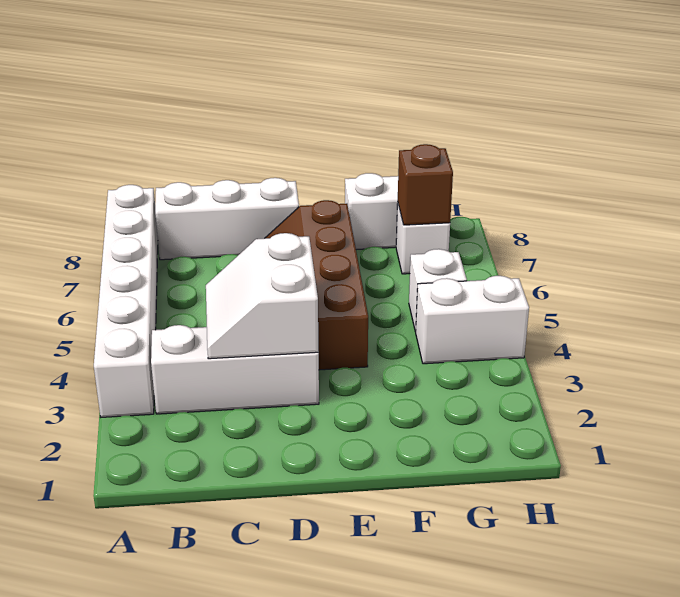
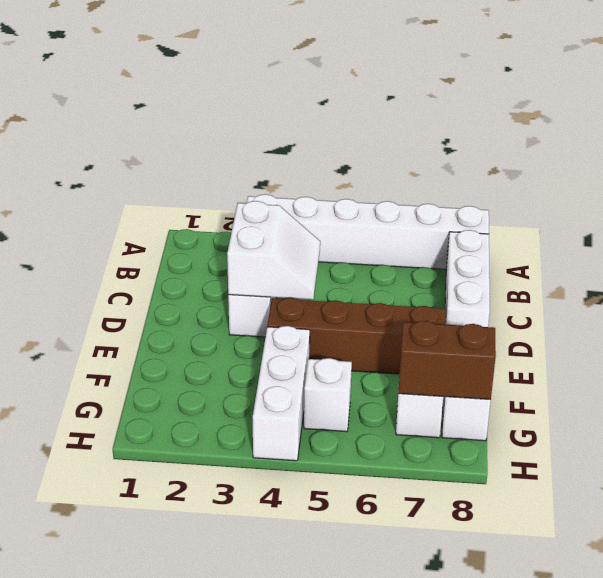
white 2x2 slope [206,233,319,359] -> white 2x2 slope turned to [227,201,320,300]
white 1x2 brick [416,276,529,364] -> white 1x3 brick [253,326,310,461]
brown 1x1 brick [398,144,453,225] -> brown 1x2 brick [398,321,496,400]

